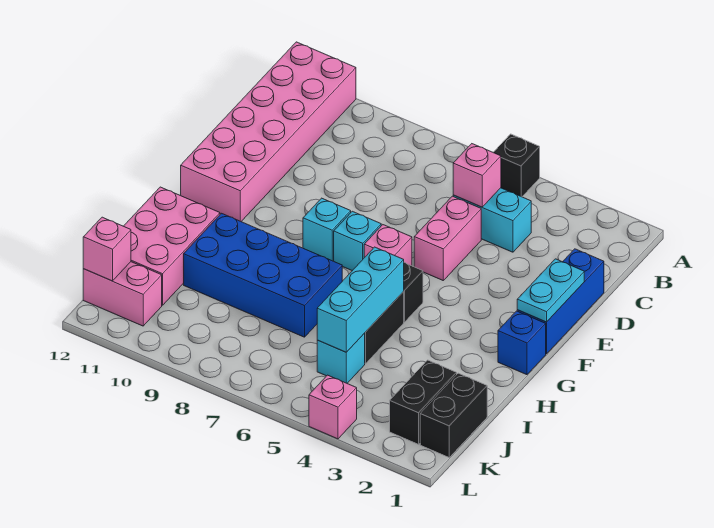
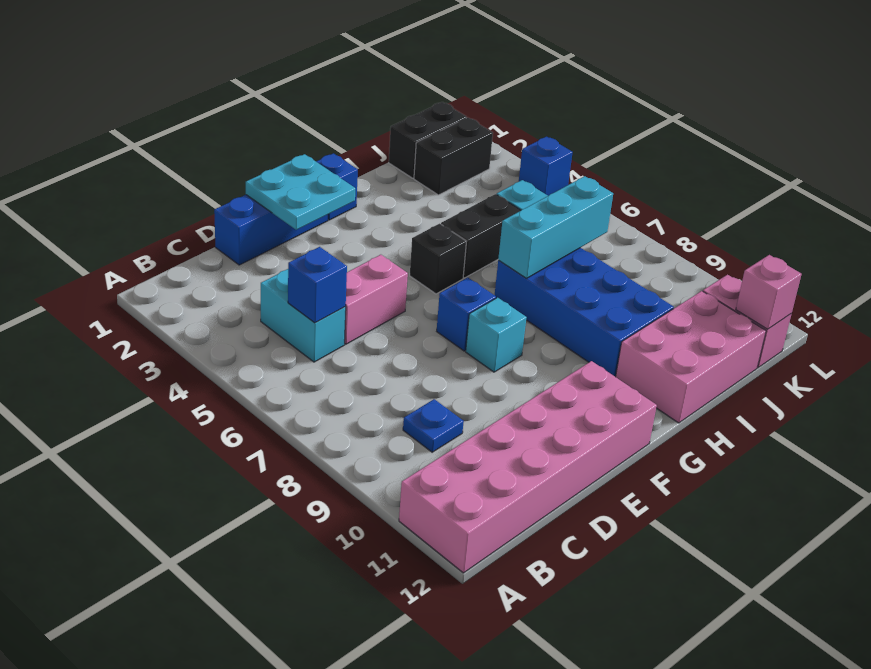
black 1x1 brick [493,134,540,197] -> none
pink 1x1 brick [453,144,501,207] -> blue 1x1 brick [288,247,347,323]
none -> blue 1x1 plate [403,399,464,452]
cyan 1x2 plate [517,259,584,322] -> cyan 2x2 plate [246,154,355,230]
pink 1x1 brick [364,225,412,266] -> none
cyan 1x1 brick [334,211,381,271] -> blue 1x1 brick [437,278,496,351]
cyan 1x3 brick [317,247,404,352] -> cyan 1x3 brick moved to [498,176,613,278]
pink 1x1 brick [309,375,357,439] -> blue 1x1 brick [519,137,573,196]

